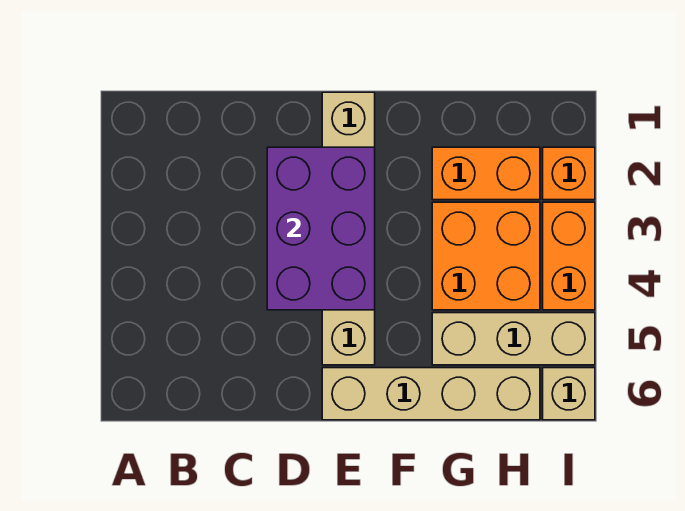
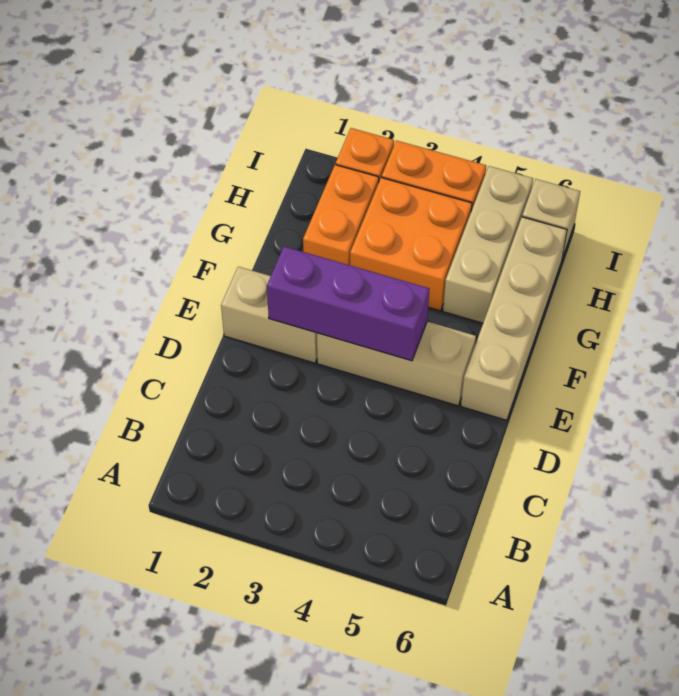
purple 2x3 brick [267,147,375,310] -> purple 1x3 brick [267,247,429,361]

